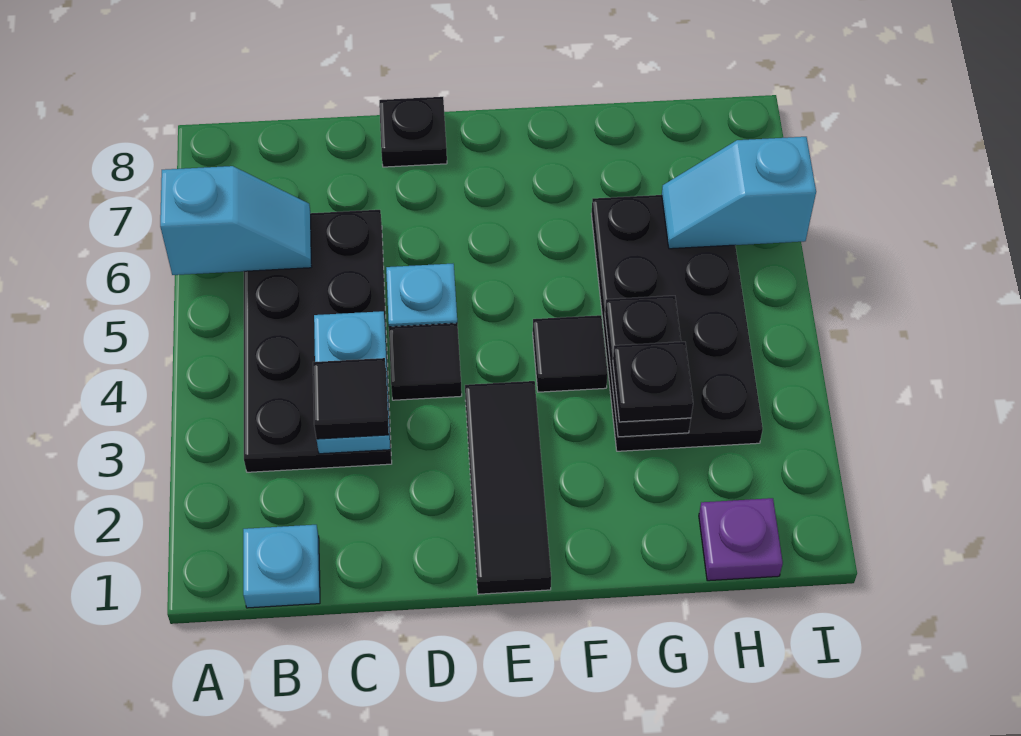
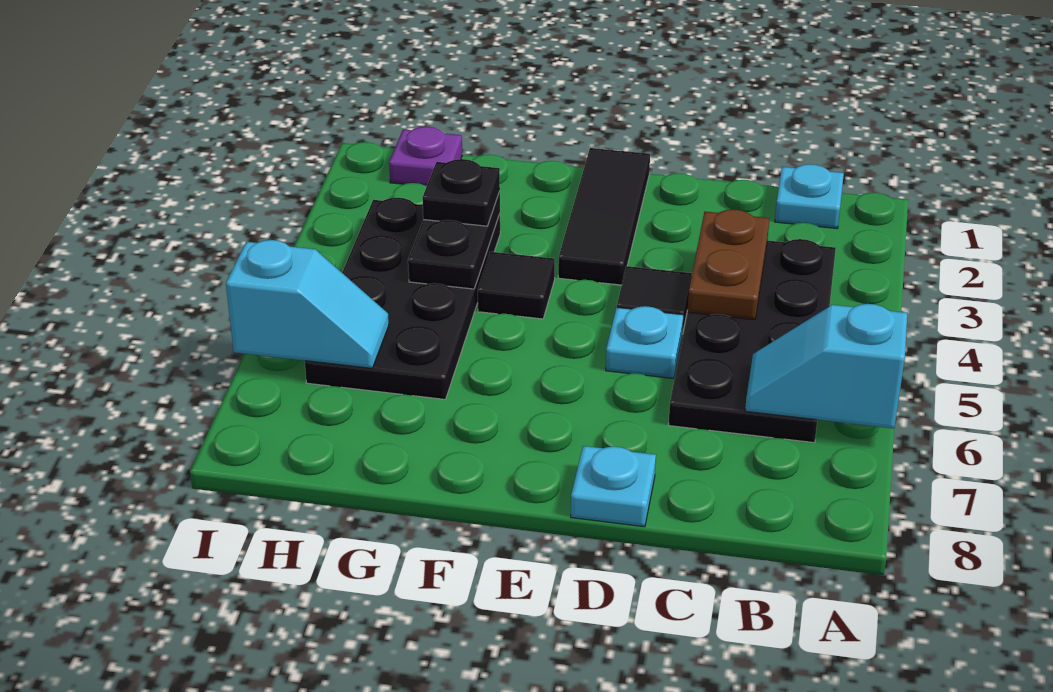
cyan 1x2 plate [314,311,390,454] -> brown 1x2 plate [688,209,769,320]
black 1x1 tile [313,358,389,439] -> none
black 1x1 plate [379,97,447,167] -> cyan 1x1 plate [571,446,656,527]

